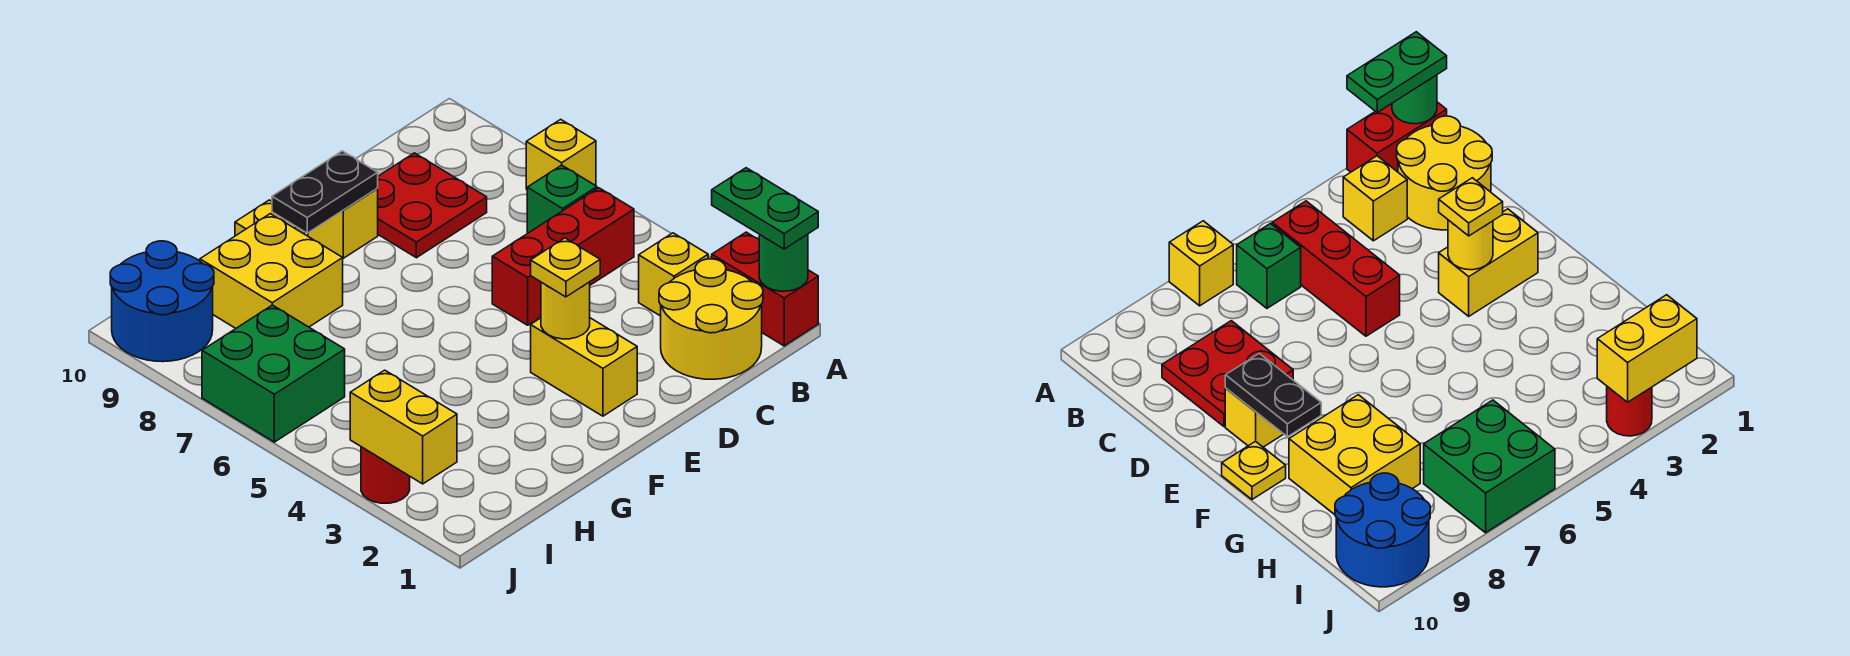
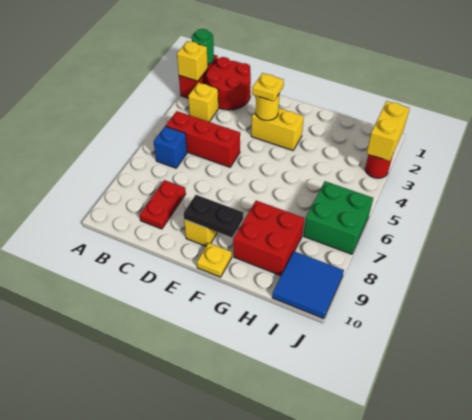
green 1x2 plate [712,168,818,249] -> none
yellow 1x1 brick [526,119,596,189] -> yellow 1x1 brick moved to [177,41,208,81]
yellow 2x2 round brick [659,259,763,379] -> red 2x2 round brick [207,57,251,110]
green 1x1 brick [527,165,597,233] -> blue 1x1 brick [154,126,187,168]
red 2x2 plate [377,153,487,258] -> red 1x2 plate [140,180,186,229]
yellow 1x2 brick [531,318,637,416] -> yellow 1x2 brick turned to [251,108,304,150]
yellow 2x2 brick [200,214,343,328] -> red 2x2 brick [233,201,304,276]
blue 2x2 round brick [110,241,214,362] -> blue 2x2 tile [272,251,344,319]

